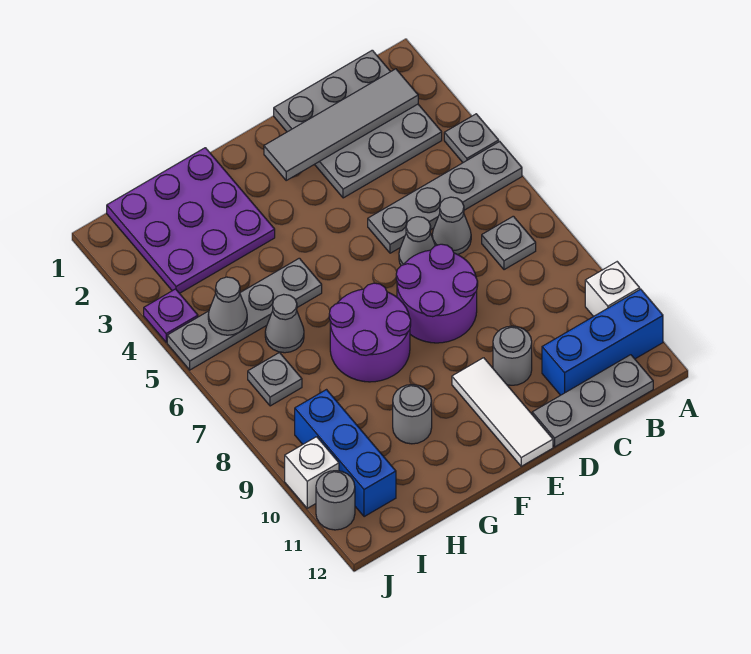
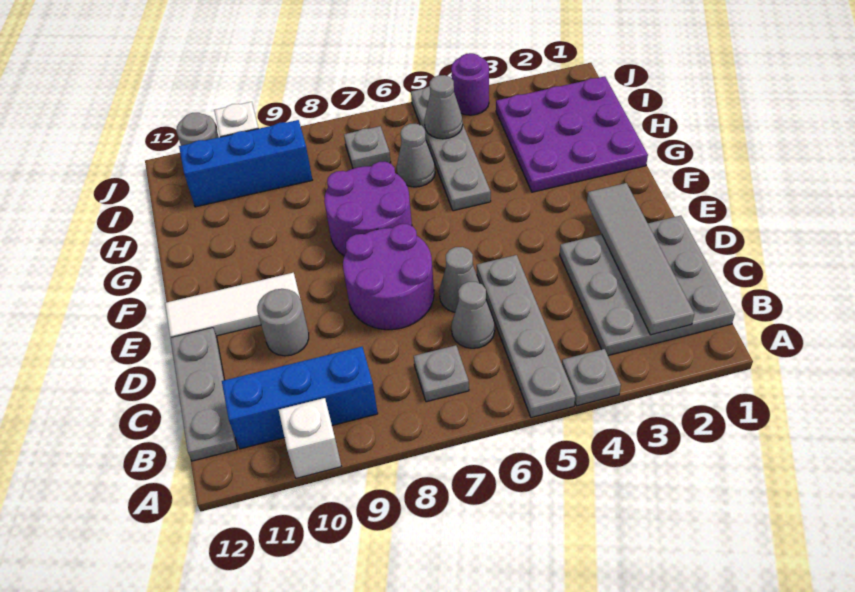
blue 1x3 brick [542,289,663,395] -> blue 1x3 brick turned to [222,347,378,449]
grey 1x1 round brick [393,385,432,444] -> none
purple 1x1 plate [144,289,198,342] -> purple 1x1 round brick [451,53,489,115]

